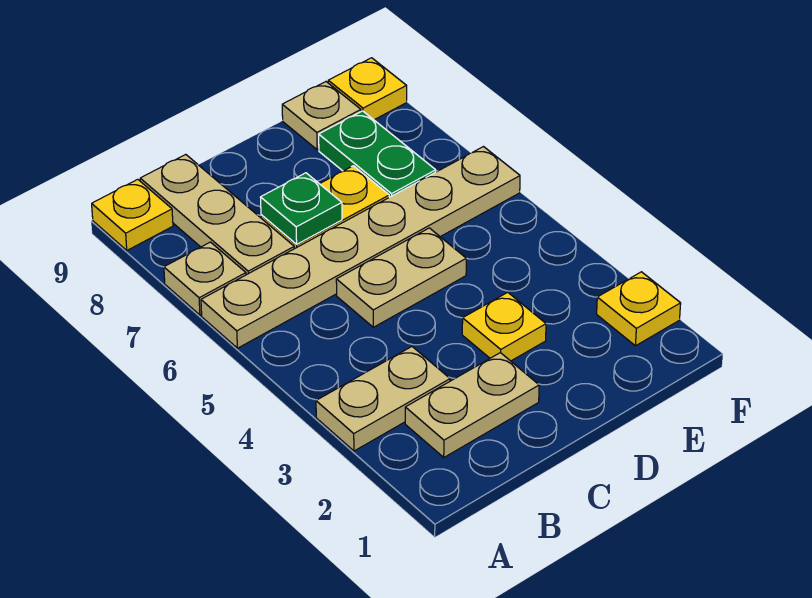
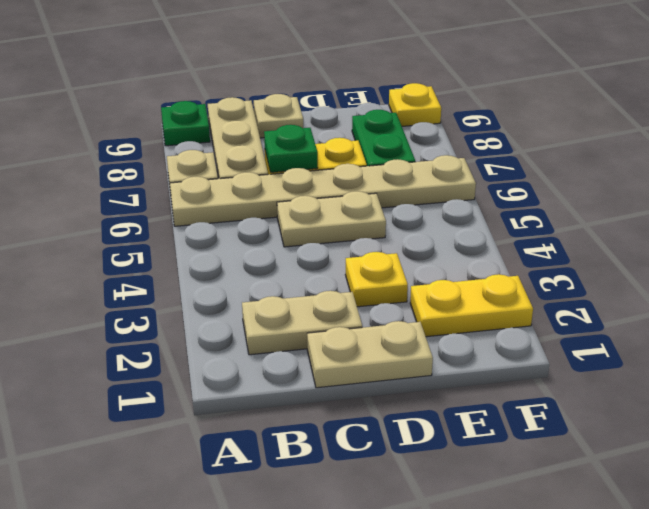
tan 1x2 plate [316,347,450,451] -> tan 1x2 plate moved to [307,321,433,388]
yellow 1x1 plate [92,179,173,250] -> green 1x1 plate [161,101,210,146]
tan 1x1 plate [282,82,361,150] -> tan 1x1 plate moved to [254,94,303,138]
yellow 1x1 plate [597,272,681,346] -> yellow 1x2 plate [410,274,533,337]

